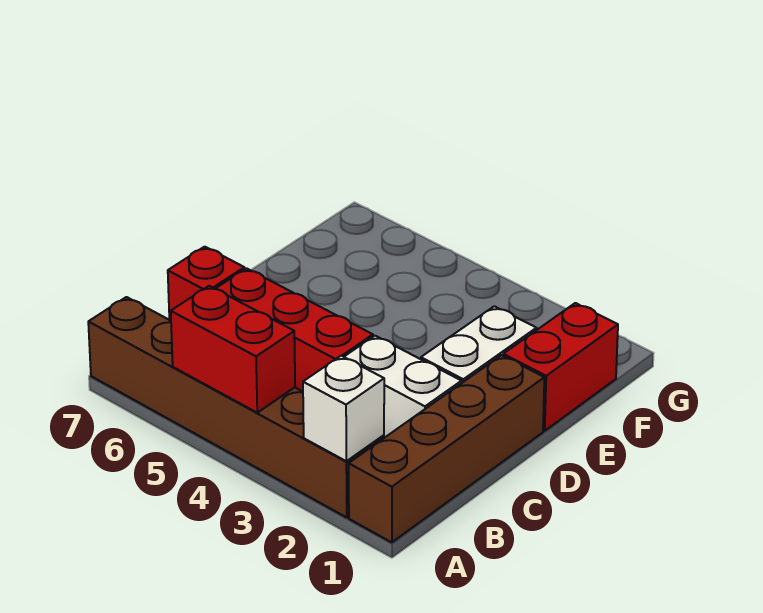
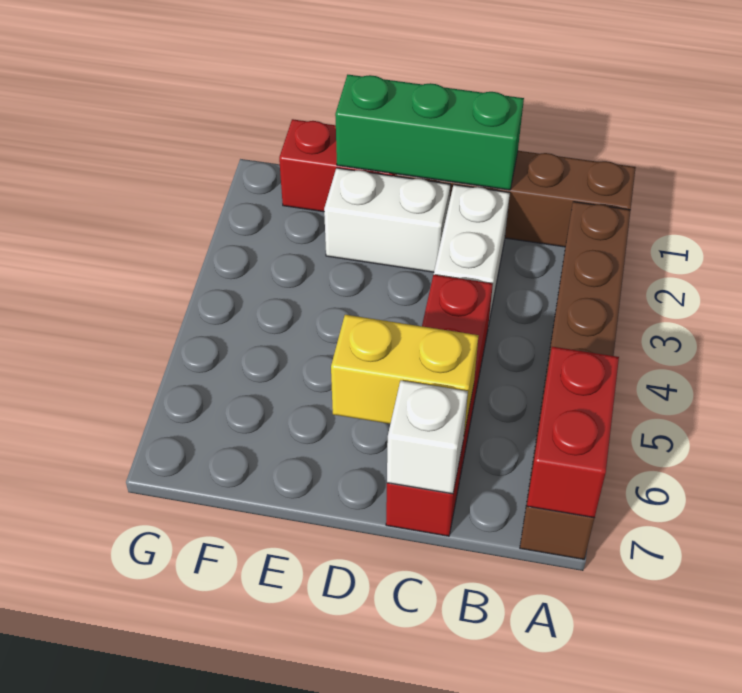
white 1x1 brick [303,356,384,461] -> white 1x1 brick moved to [387,381,468,494]
red 1x2 brick [171,286,295,413] -> red 1x2 brick moved to [527,347,619,518]
none -> green 1x3 brick [335,75,524,190]
none -> yellow 1x2 brick [331,315,479,433]

